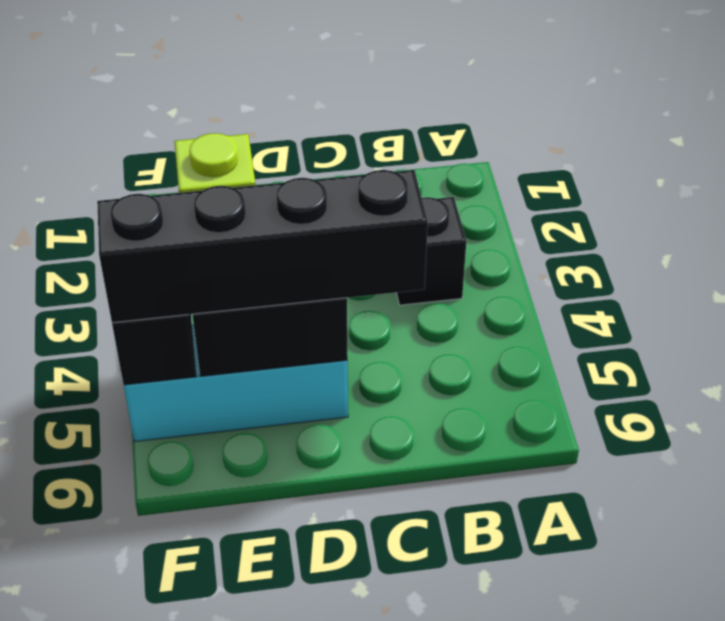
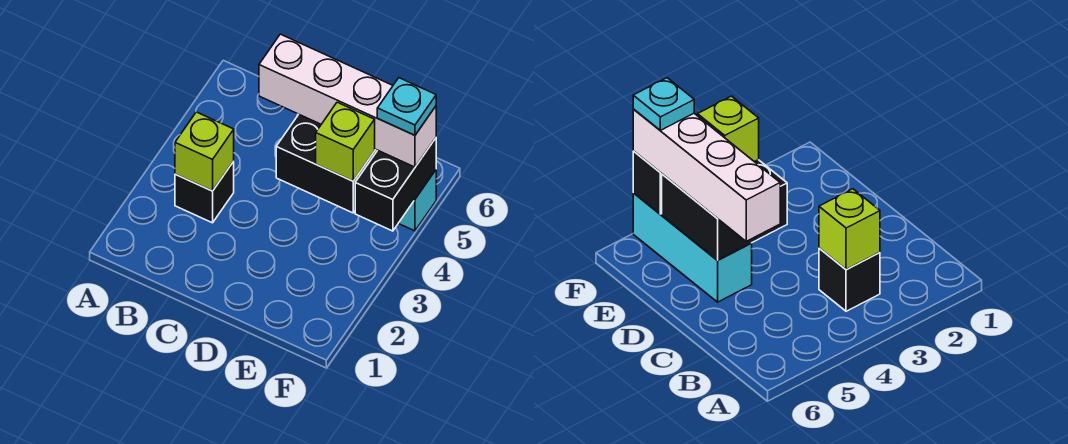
none -> lime 1x1 brick [175,112,234,191]
black 1x4 brick [97,170,428,323] -> white 1x4 brick [259,34,436,167]
none -> cyan 1x1 plate [377,78,436,135]

